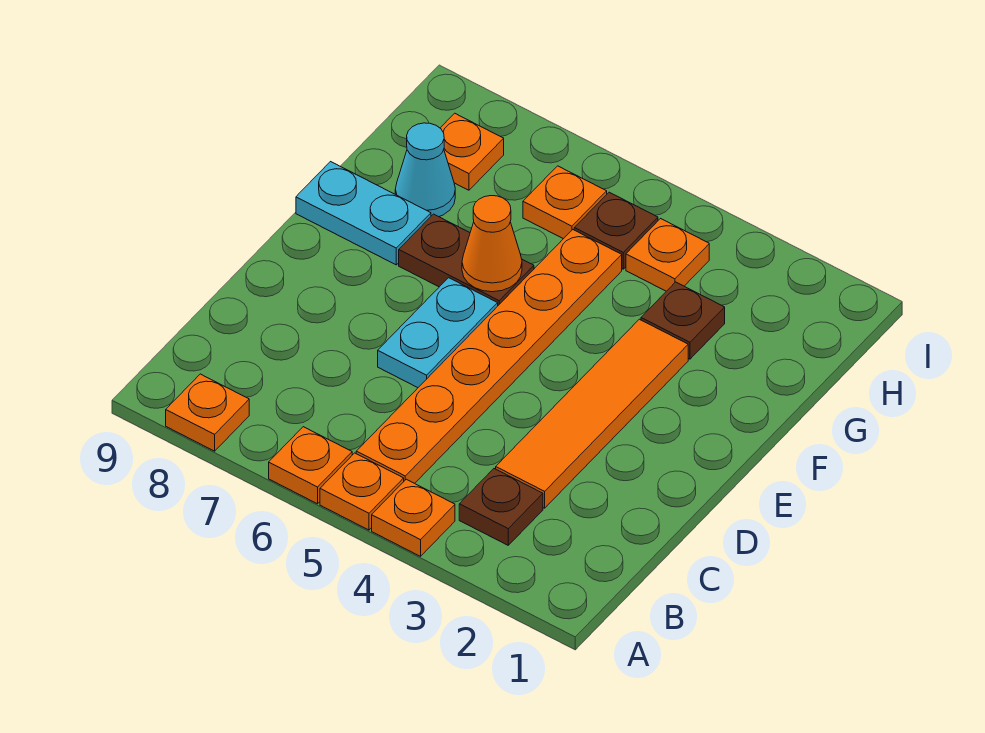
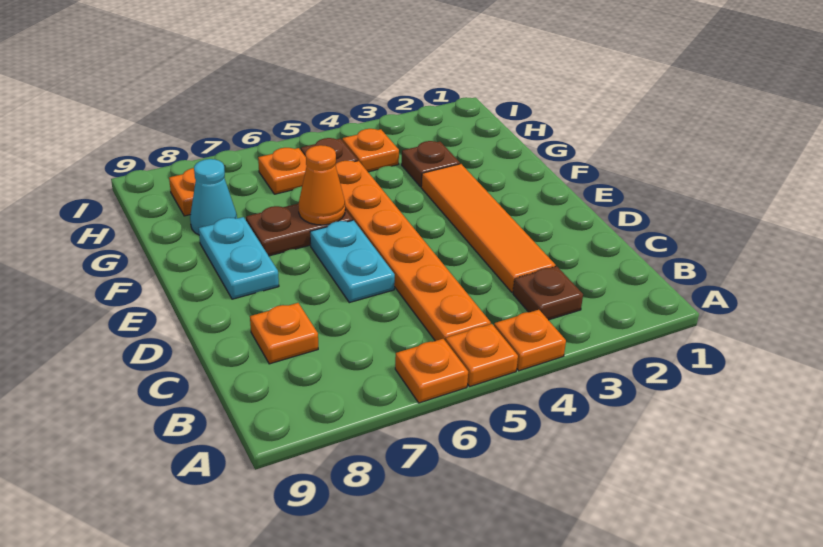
orange 1x1 plate [166,374,249,451] -> orange 1x1 plate moved to [250,303,318,364]
cyan 1x2 plate [296,162,431,265] -> cyan 1x2 plate turned to [199,217,279,299]

